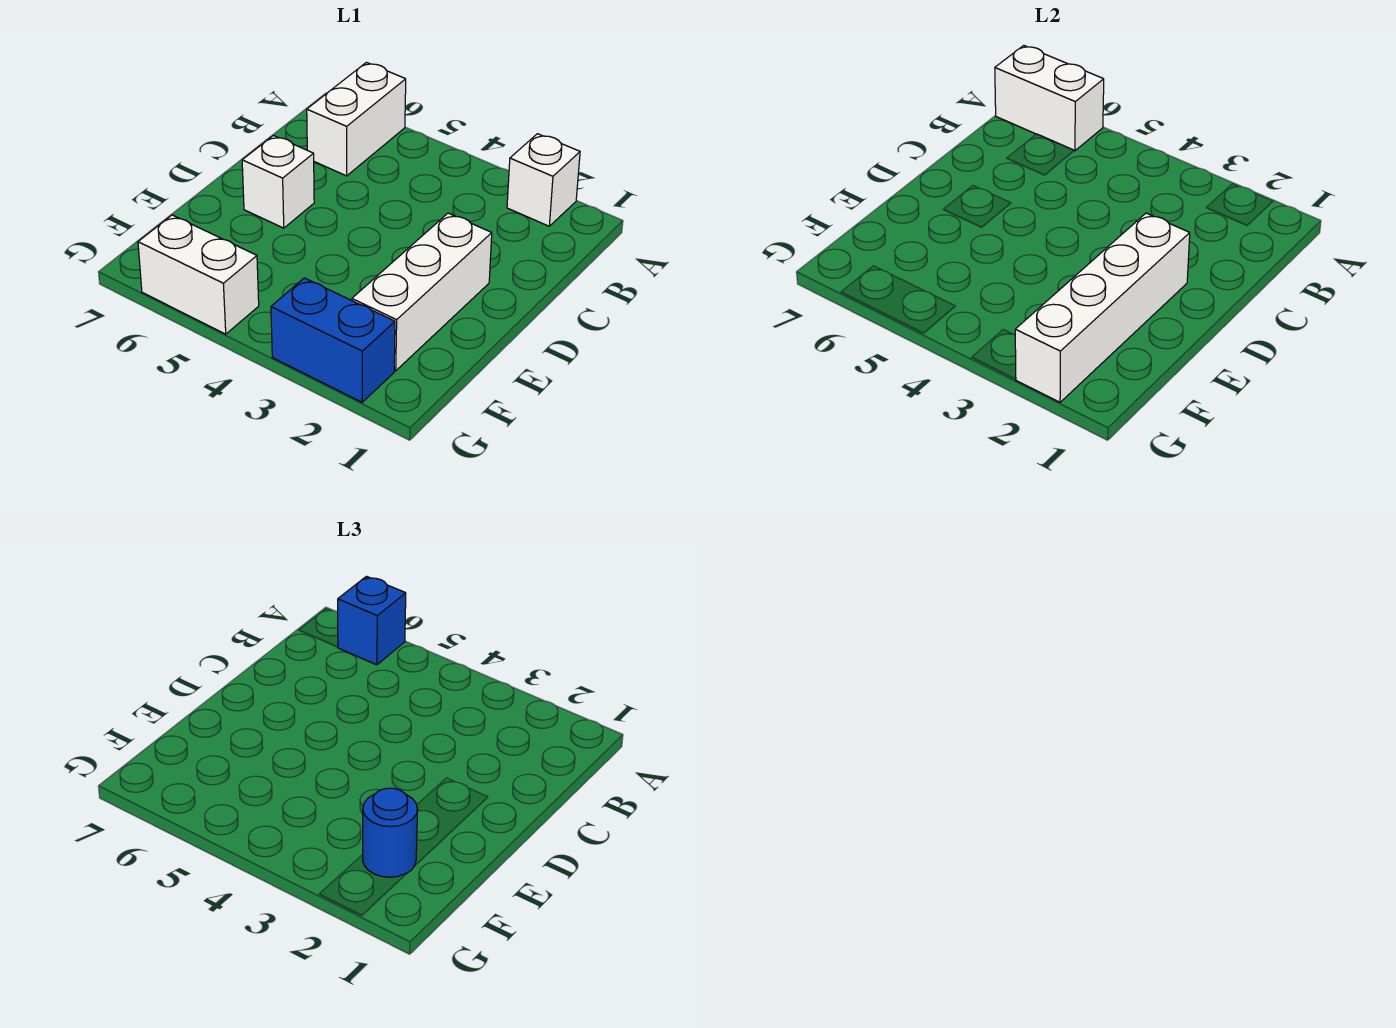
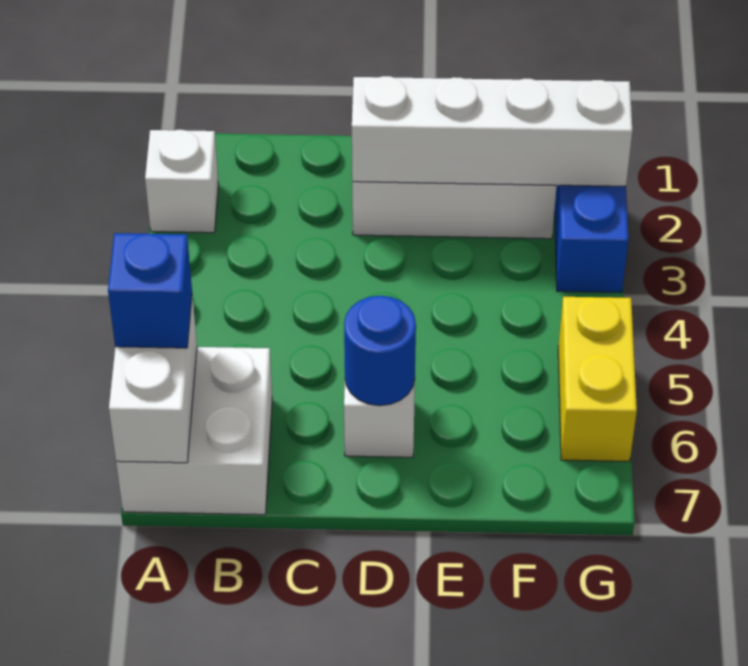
white 1x2 brick [307,62,406,176] -> white 2x2 brick [116,347,272,515]
blue 1x1 round brick [363,788,418,877] -> blue 1x1 round brick moved to [344,296,416,406]
white 1x2 brick [138,215,259,334] -> yellow 1x2 brick [558,297,637,461]

